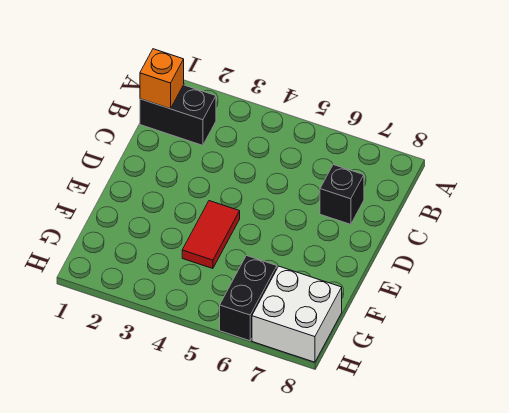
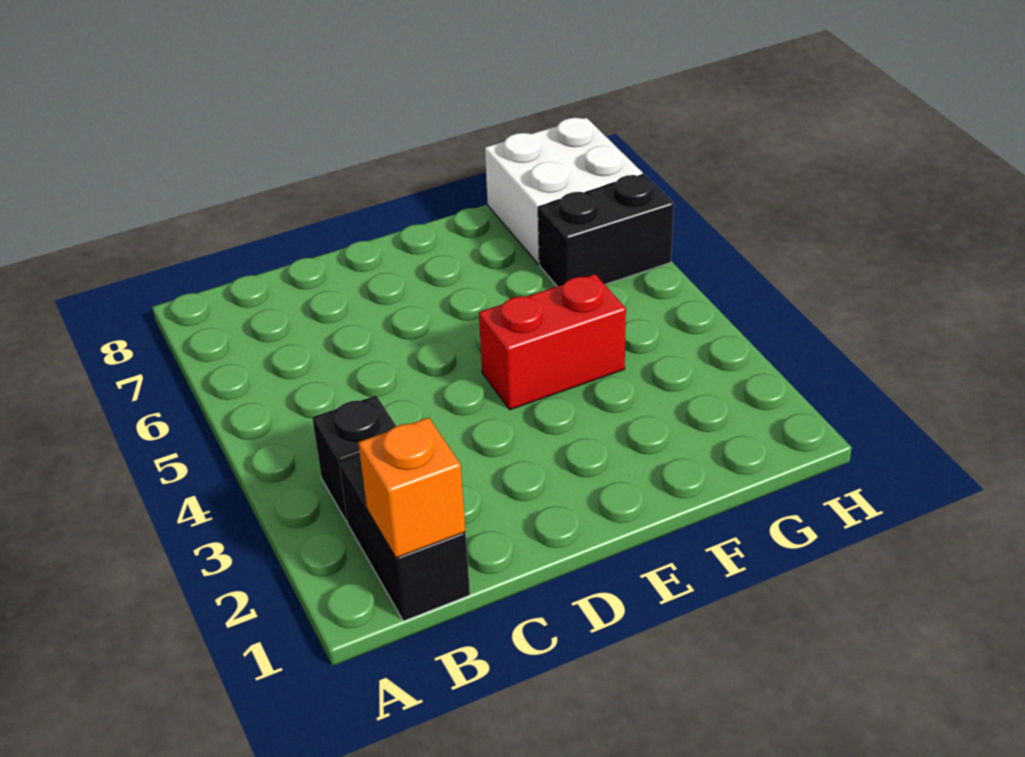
black 1x1 brick [320,165,364,224] -> black 1x1 brick moved to [312,396,396,522]
red 1x2 tile [182,201,240,268] -> red 1x2 brick [479,274,626,410]

